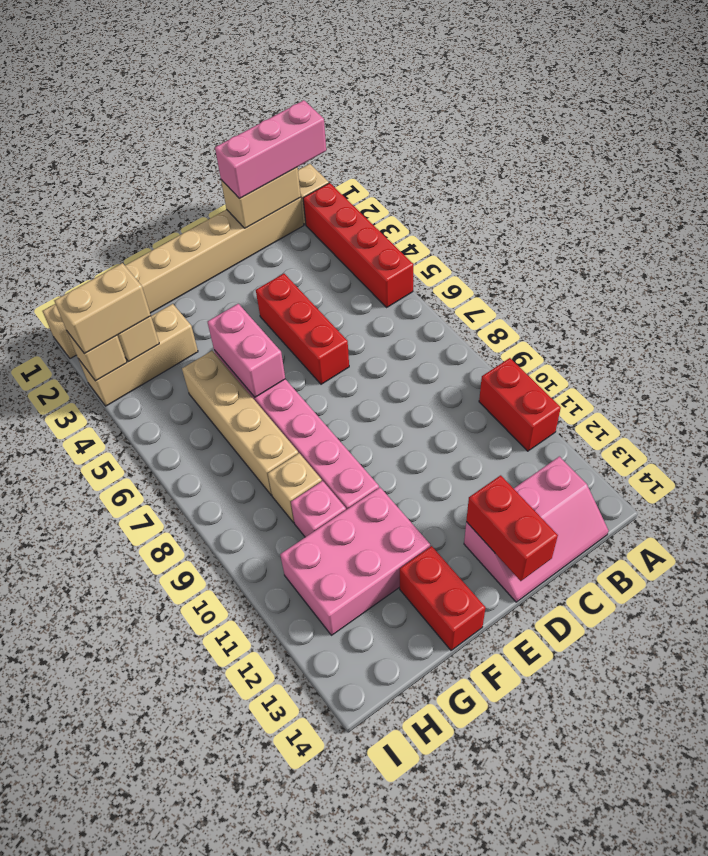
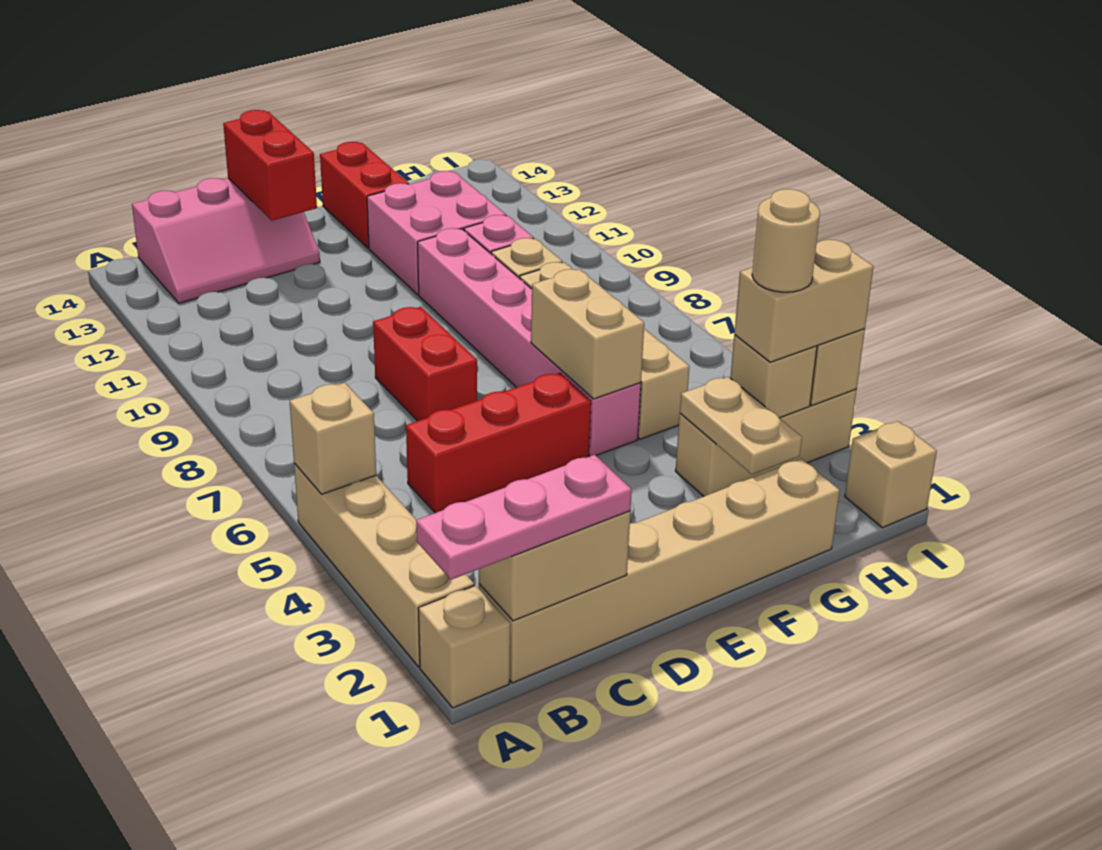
pink 1x3 brick [215,100,326,198] -> pink 1x3 plate [416,455,632,580]
red 1x4 brick [303,183,413,307] -> tan 1x4 brick [294,463,474,667]
none -> tan 1x1 brick [290,383,376,494]
red 1x2 brick [479,358,561,451] -> red 1x2 brick moved to [373,307,477,421]
pink 2x3 slope [464,456,609,602] -> pink 2x3 slope turned to [132,178,320,303]
red 1x3 brick [256,274,349,384] -> red 1x3 brick turned to [406,373,591,513]
pink 1x2 brick [208,304,285,397] -> tan 1x2 brick [531,269,644,399]
pink 2x3 brick [280,488,430,635] -> pink 2x2 brick [367,171,506,295]
none -> tan 1x2 plate [680,377,802,475]
none -> tan 1x1 round brick [752,189,820,292]

